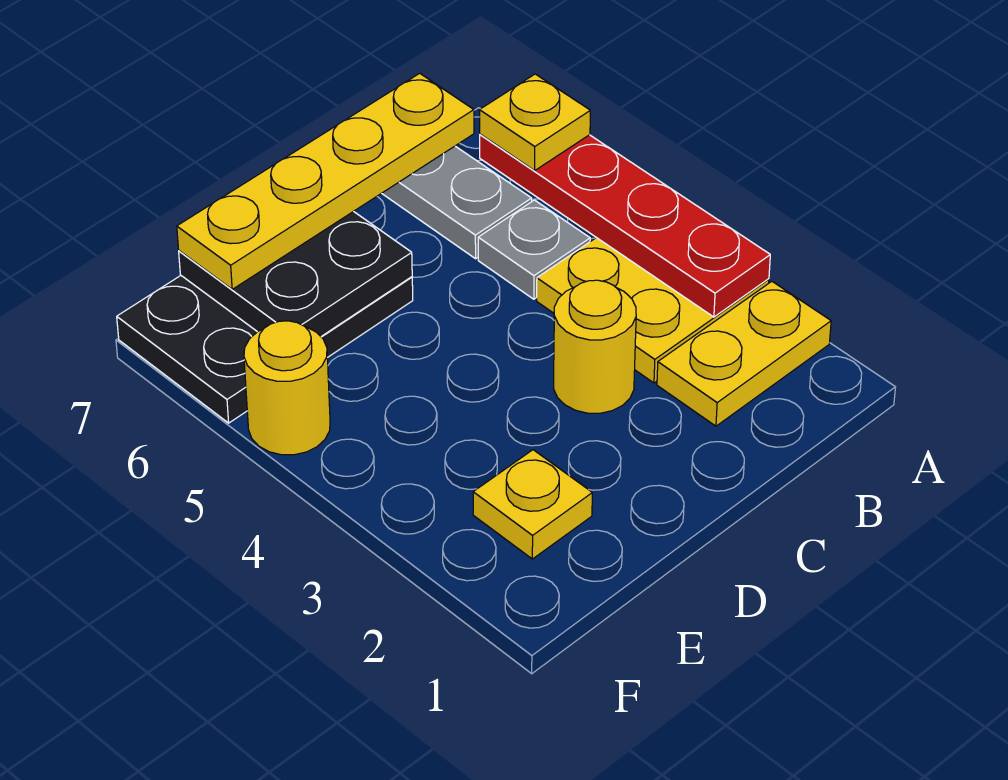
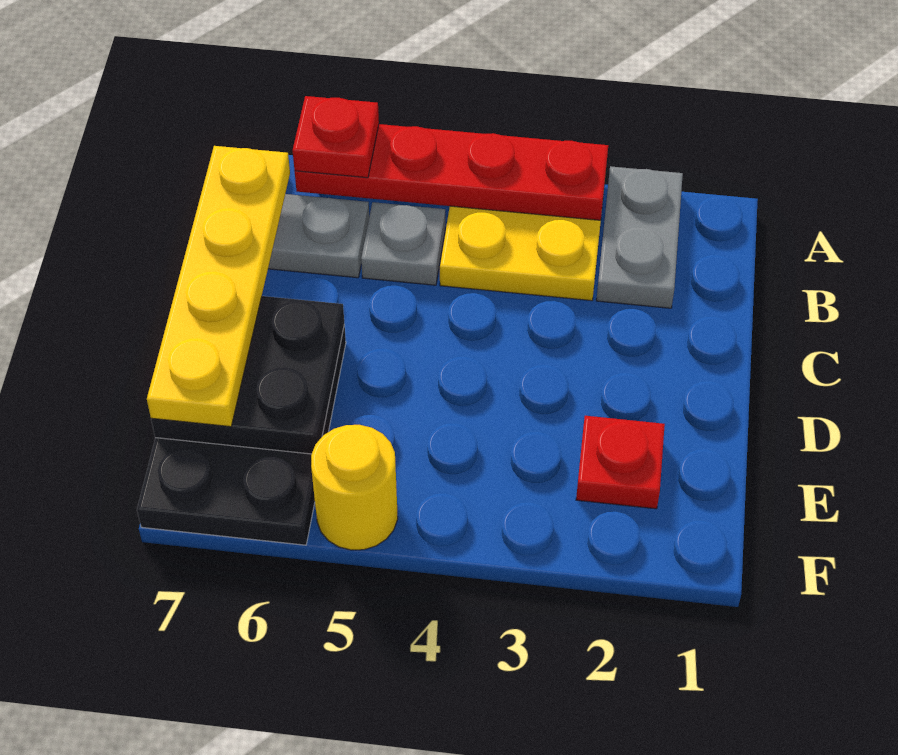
yellow 1x2 plate [657,281,831,426] -> grey 1x2 plate [596,166,683,308]
yellow 1x1 plate [479,74,590,171] -> red 1x1 plate [293,96,379,178]
yellow 1x1 round brick [554,280,636,413] -> none
yellow 1x1 plate [473,450,592,559] -> red 1x1 plate [576,416,665,509]

